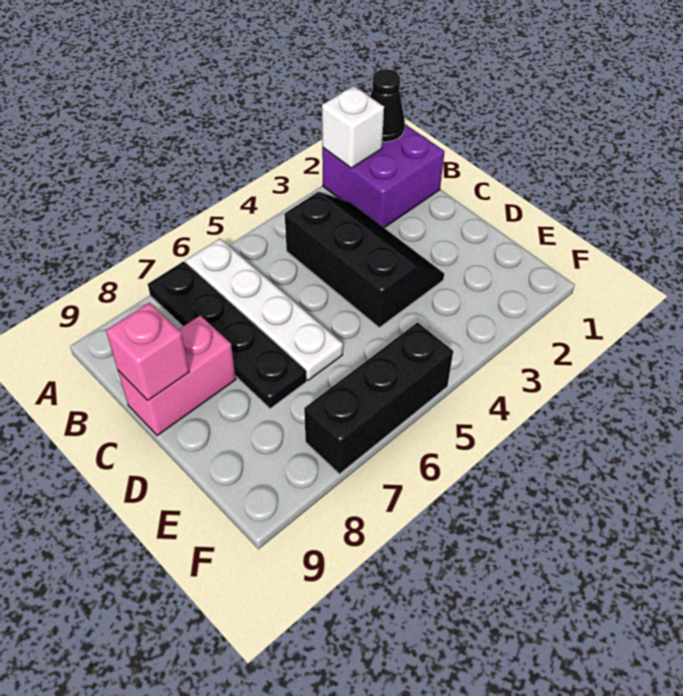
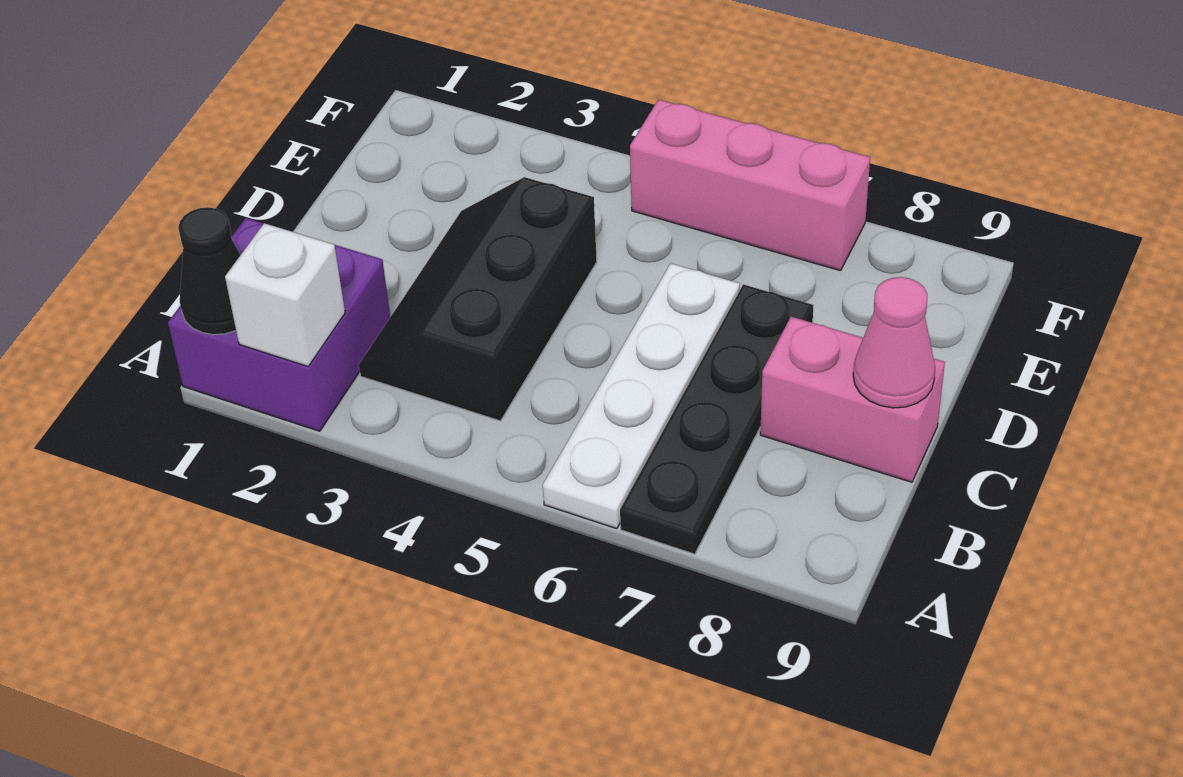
pink 1x1 brick [106,303,189,400] -> pink 1x1 cone [853,277,935,408]
black 1x3 brick [304,322,453,474] -> pink 1x3 brick [630,100,870,271]

